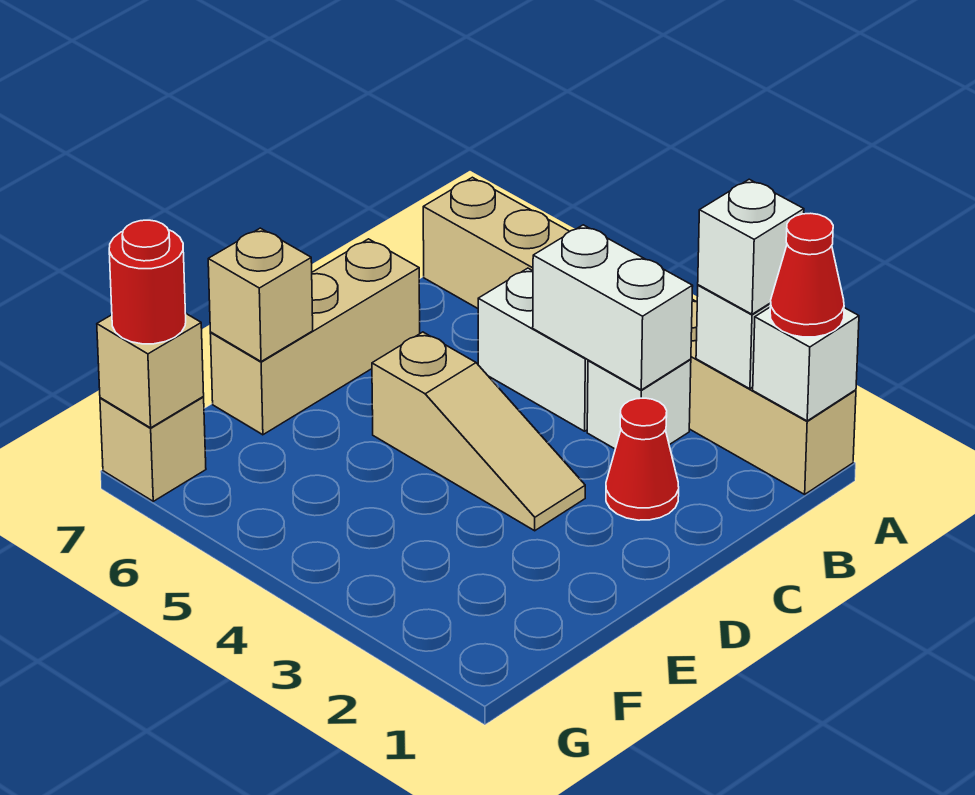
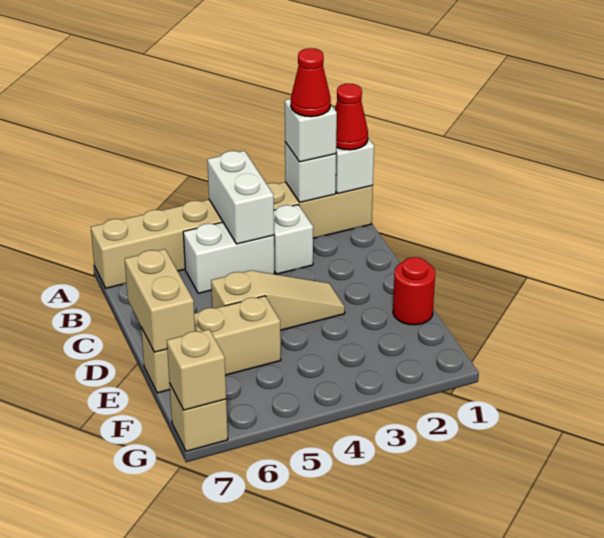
white 1x2 brick [533,225,693,390] -> white 1x2 brick turned to [207,151,274,244]
red 1x1 cone [606,398,679,520] -> red 1x1 cone moved to [291,48,331,117]
tan 1x3 brick [210,239,420,435] -> tan 1x3 brick turned to [141,296,281,393]
tan 1x1 brick [208,228,313,362] -> tan 1x2 brick [125,249,195,352]
red 1x1 round brick [109,220,186,344] -> red 1x1 round brick moved to [393,257,435,325]

